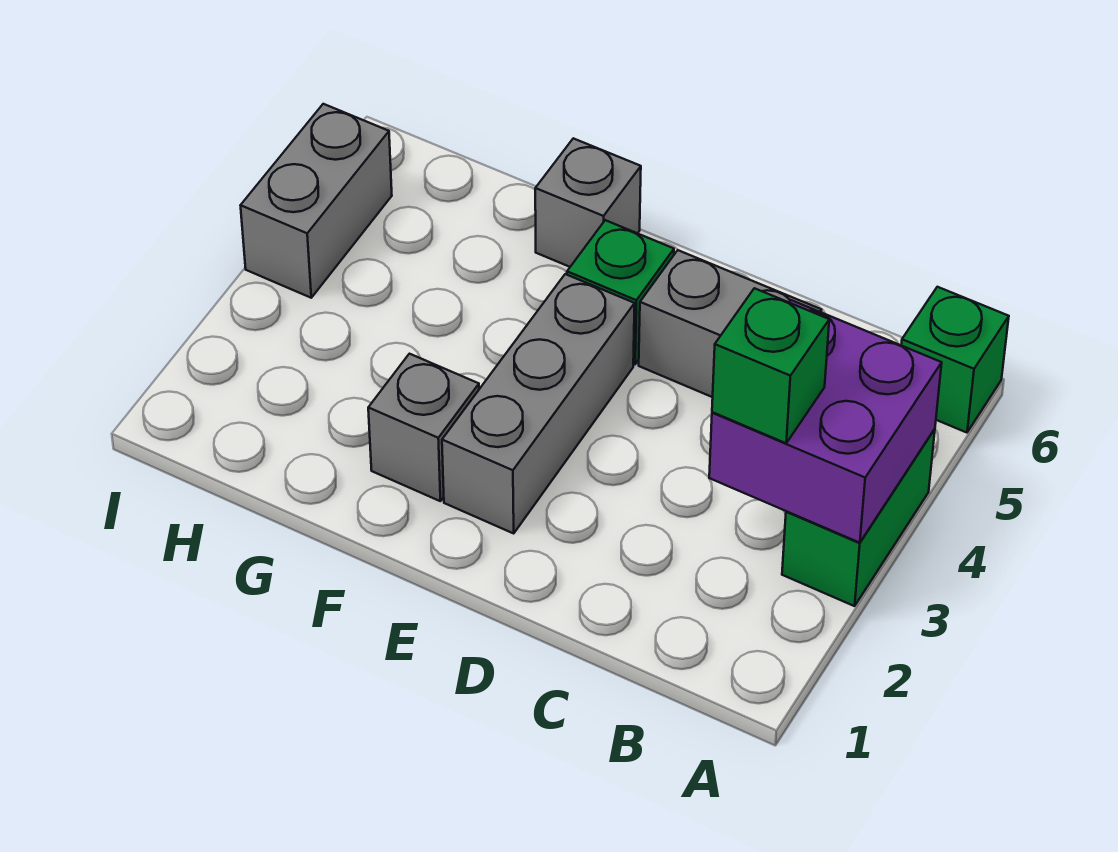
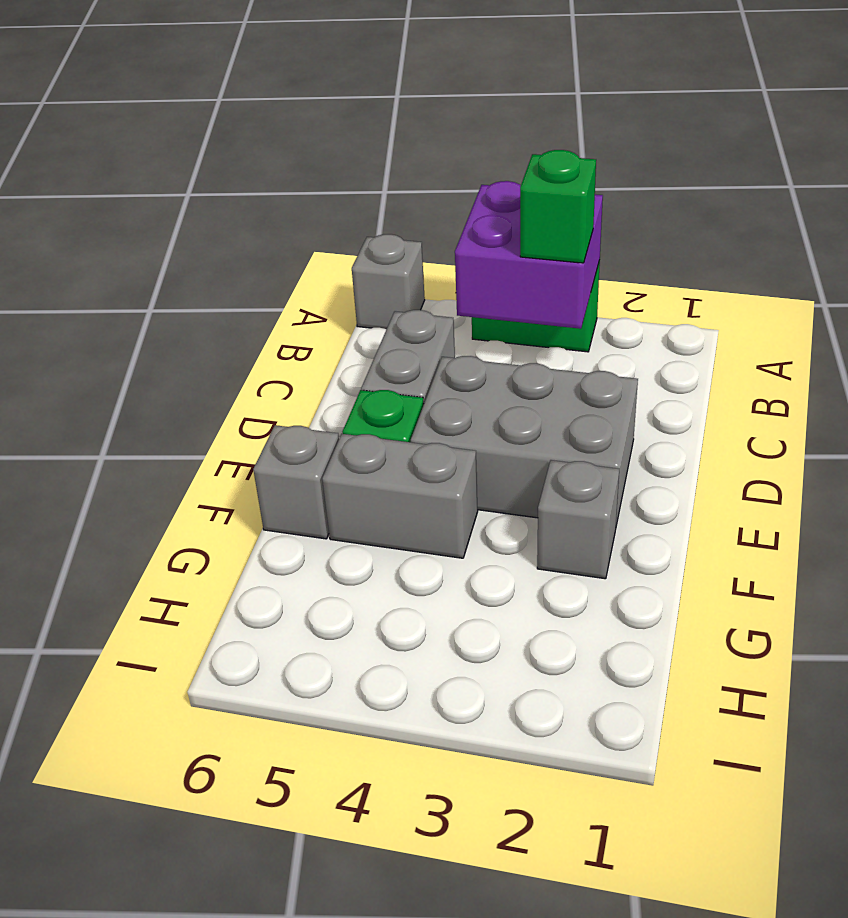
green 1x1 brick [901,287,1009,433] -> grey 1x1 brick [352,234,425,329]
grey 1x3 brick [442,274,635,533] -> grey 2x3 brick [411,356,638,525]
grey 1x2 brick [241,104,392,298] -> grey 1x2 brick moved to [322,434,478,558]

